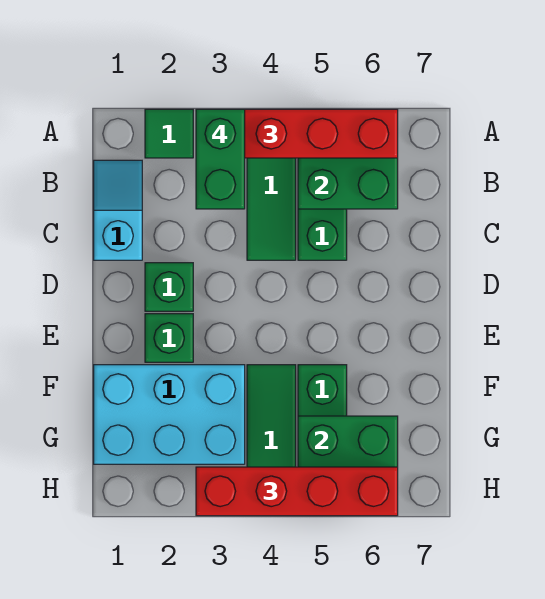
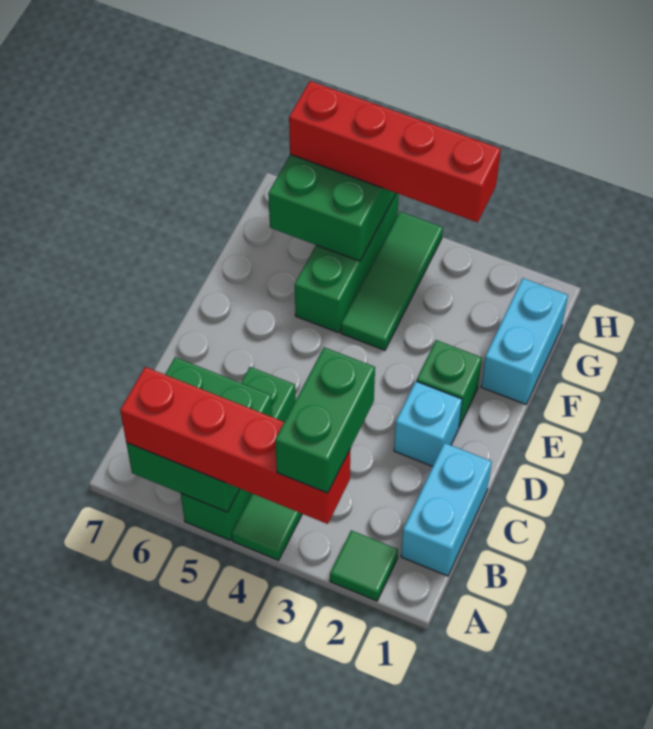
cyan 1x2 slope [94,160,142,260] -> cyan 1x2 brick [401,443,492,576]
green 1x1 brick [145,263,193,311] -> cyan 1x1 brick [394,381,462,466]
cyan 2x3 brick [94,365,245,464] -> cyan 1x2 brick [481,278,568,404]

